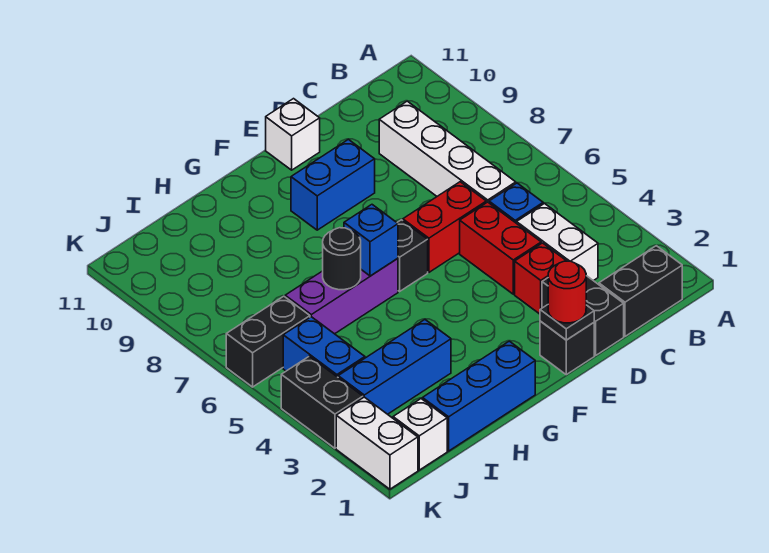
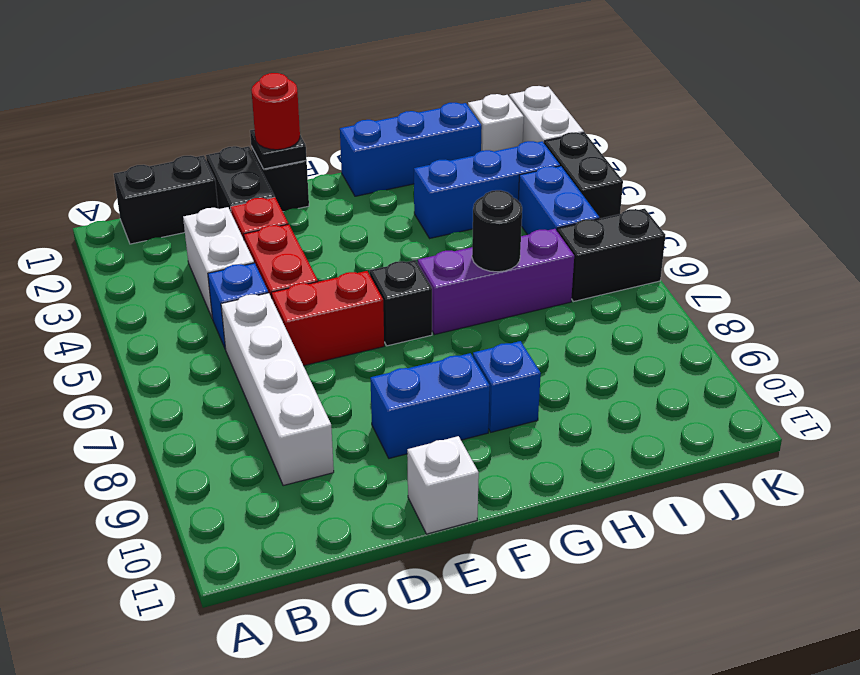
blue 1x1 brick [344,205,398,276] -> blue 1x1 brick moved to [473,341,541,432]

